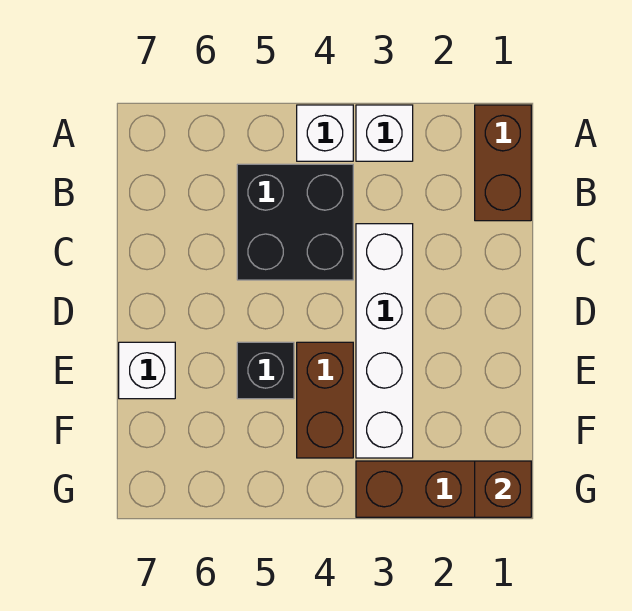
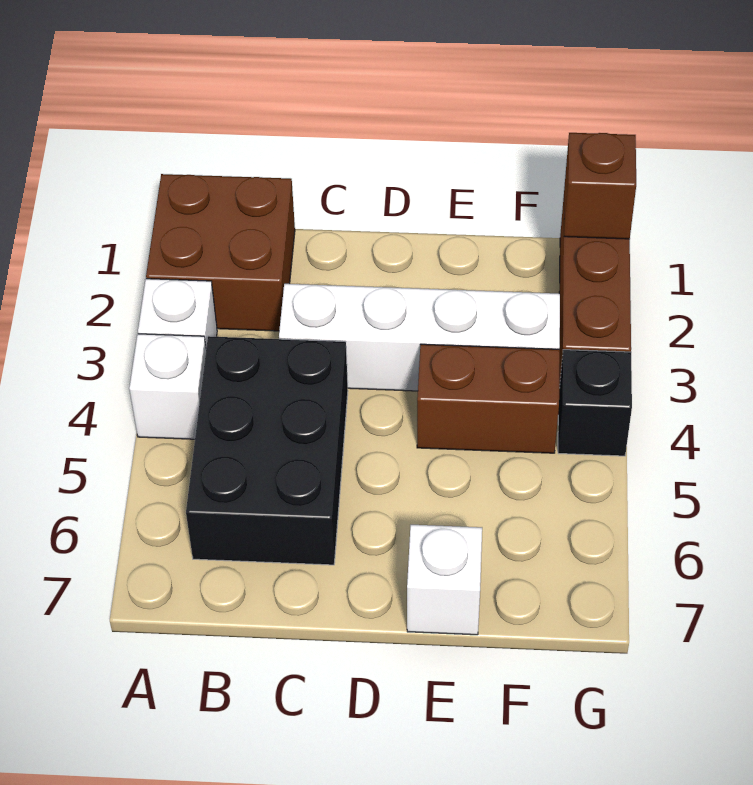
brown 1x2 brick [475,105,531,221] -> brown 2x2 brick [146,174,295,331]
black 2x2 brick [237,164,353,280] -> black 2x3 brick [186,336,348,565]
black 1x1 brick [237,342,294,399] -> black 1x1 brick moved to [558,350,632,456]

